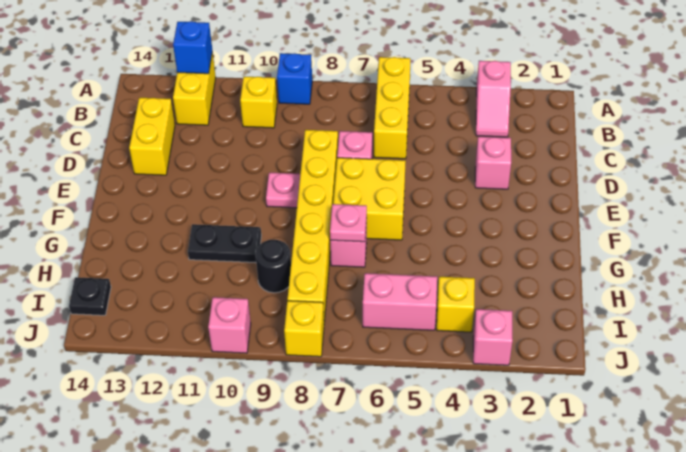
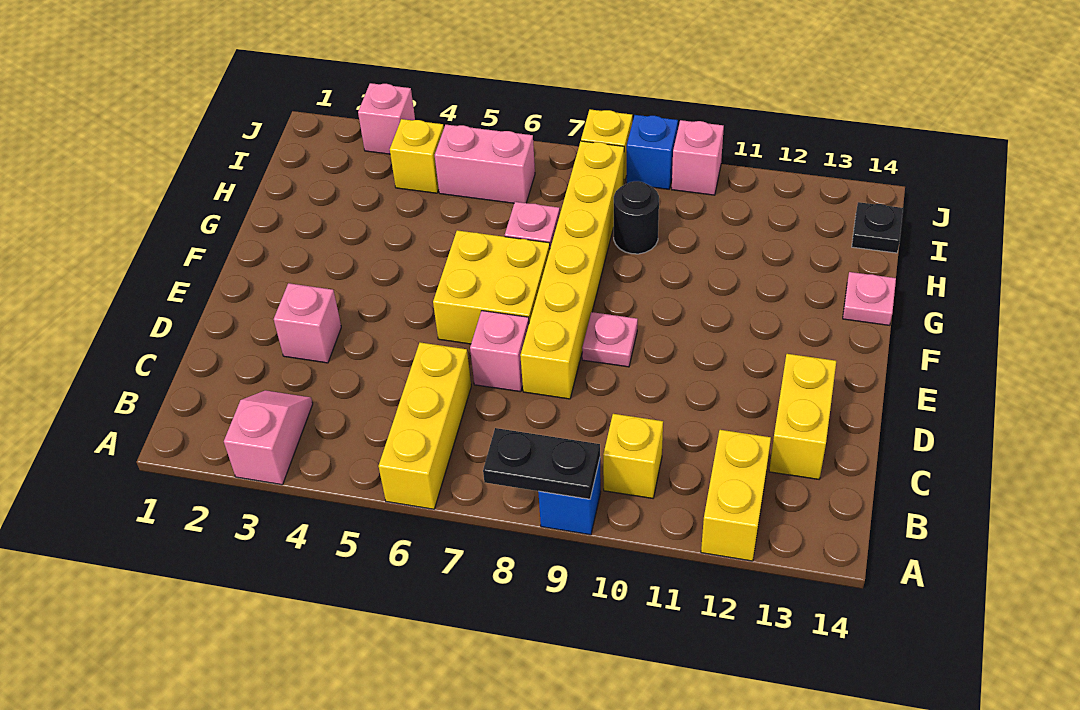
blue 1x1 brick [173,21,212,74] -> blue 1x1 brick moved to [627,115,678,189]
pink 1x1 plate [330,204,367,242] -> pink 1x1 plate moved to [843,272,896,326]
black 1x2 plate [188,224,261,263] -> black 1x2 plate moved to [483,428,600,499]

